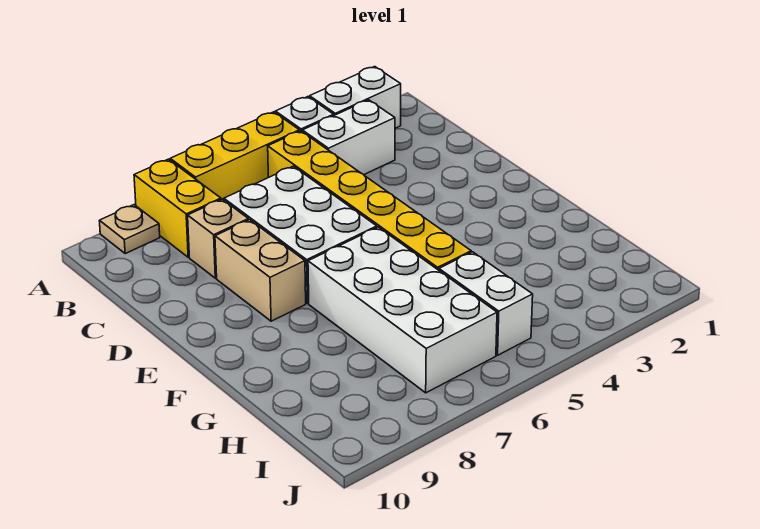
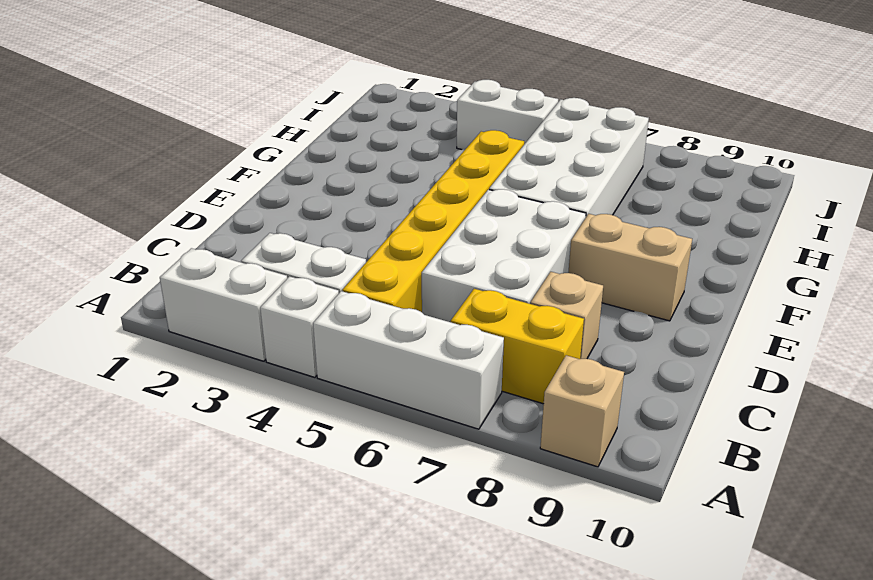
yellow 1x3 brick [170,112,299,200] -> white 1x3 brick [313,291,504,429]
yellow 1x2 brick [134,159,221,257] -> yellow 1x2 brick turned to [451,289,584,404]
tan 1x1 plate [100,205,160,254] -> tan 1x1 brick [540,355,624,467]
tan 1x2 brick [215,220,306,321] -> tan 1x2 brick turned to [568,214,692,321]
white 1x2 brick [439,252,533,355] -> white 1x2 brick turned to [457,80,558,150]

